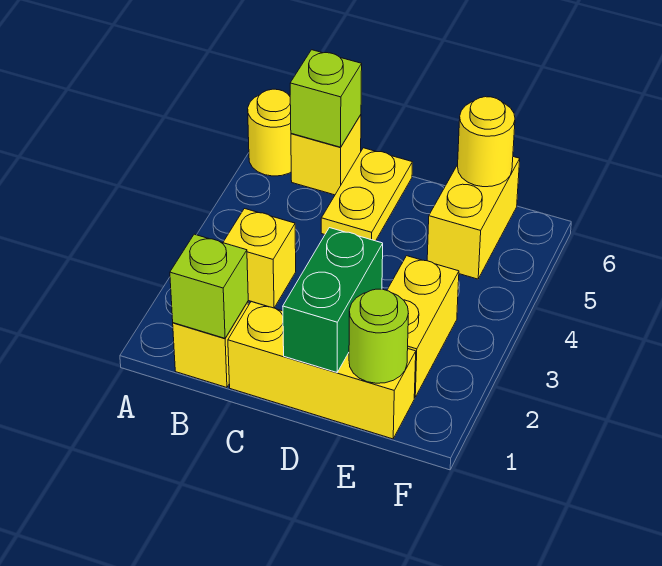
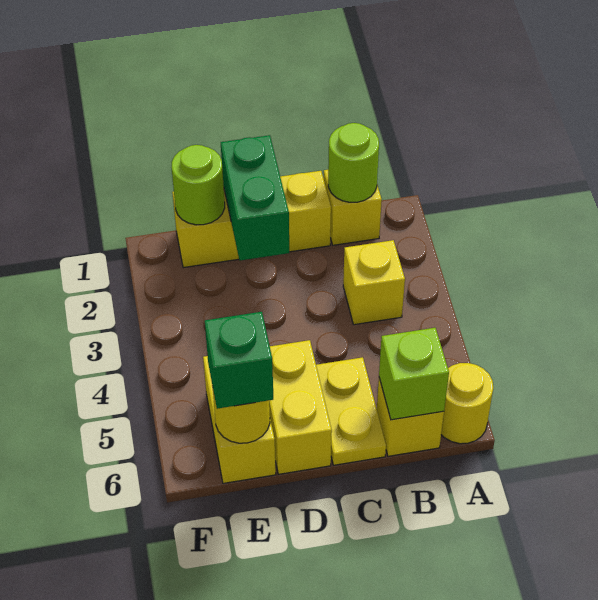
lime 1x1 brick [170,234,248,338] -> lime 1x1 round brick [328,123,379,202]
yellow 1x2 brick [387,256,459,397] -> yellow 1x2 brick moved to [269,340,332,474]
none -> green 1x1 brick [205,312,273,409]

